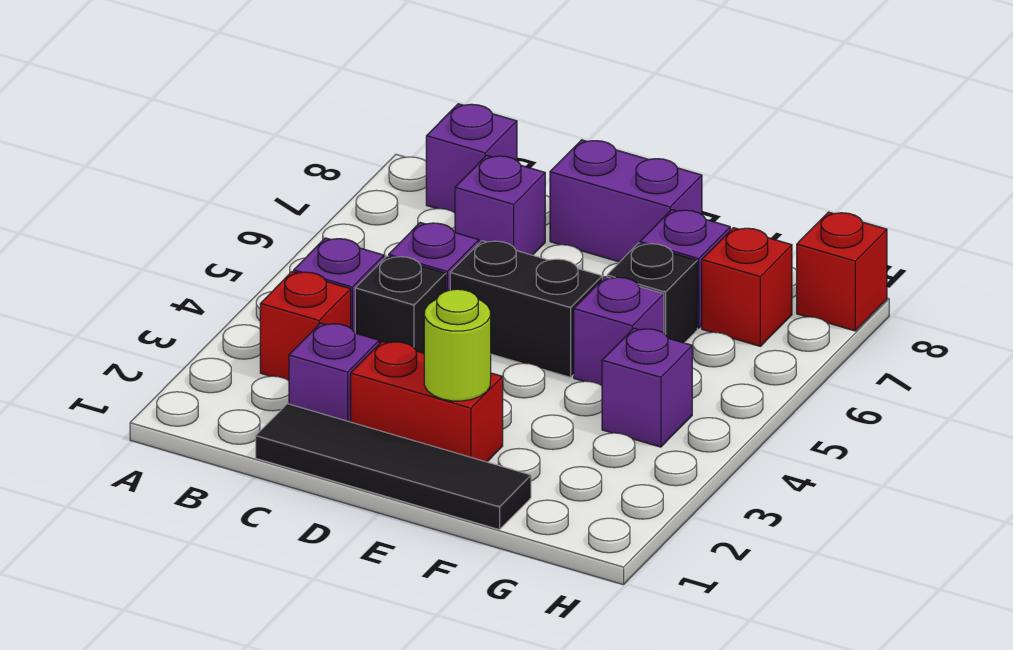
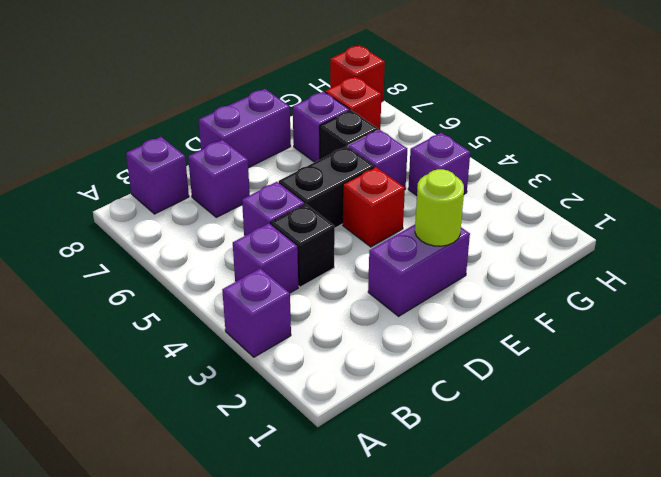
red 1x1 brick [260,272,351,381] -> red 1x1 brick moved to [343,167,405,247]
black 1x4 tile [256,404,531,530] -> none
purple 1x1 brick [289,323,379,422] -> purple 1x1 brick moved to [222,269,291,357]
red 1x2 brick [351,341,503,462] -> purple 1x2 brick [368,225,470,316]

